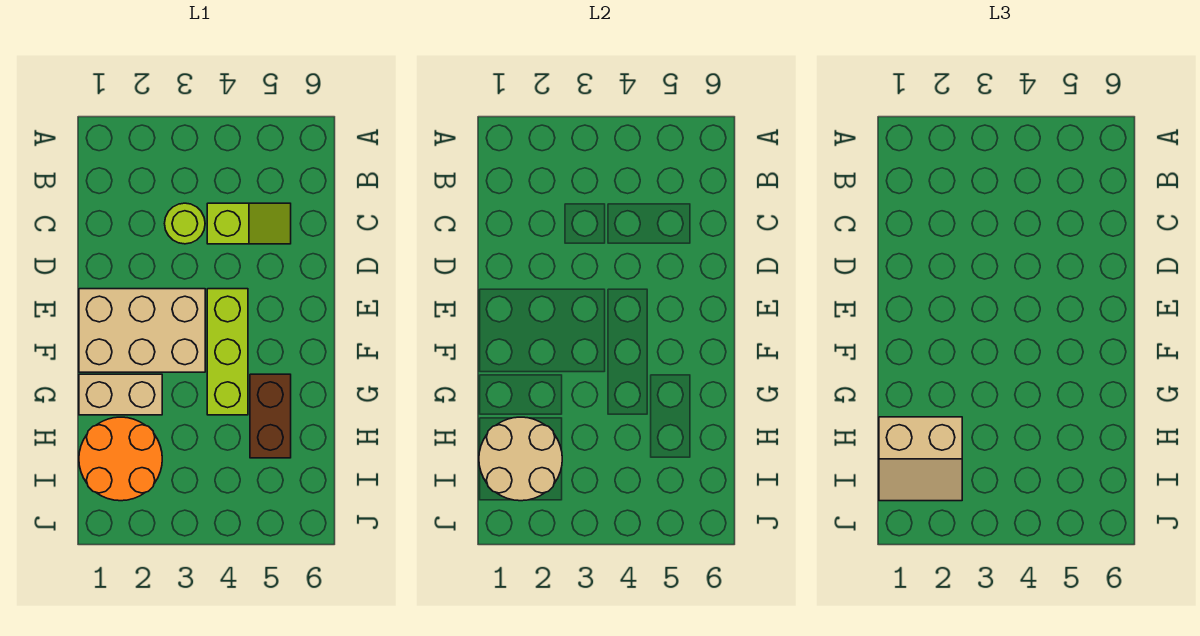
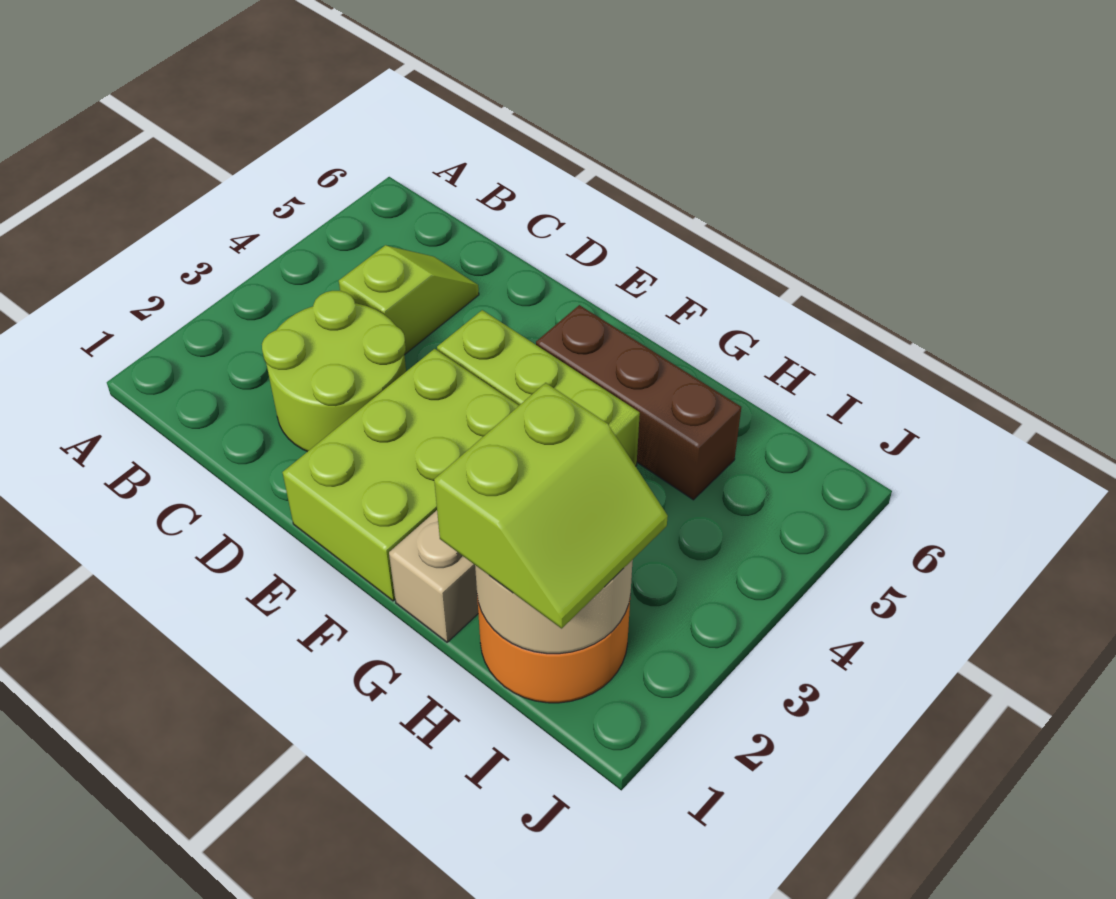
lime 1x1 round brick [165,203,205,244] -> lime 2x2 round brick [262,291,406,452]
tan 2x3 brick [79,289,205,372] -> lime 2x3 brick [282,349,519,601]
brown 1x2 brick [250,374,291,458] -> brown 1x3 brick [536,305,741,500]
tan 2x2 slope [879,417,962,501] -> lime 2x2 slope [434,383,668,628]

